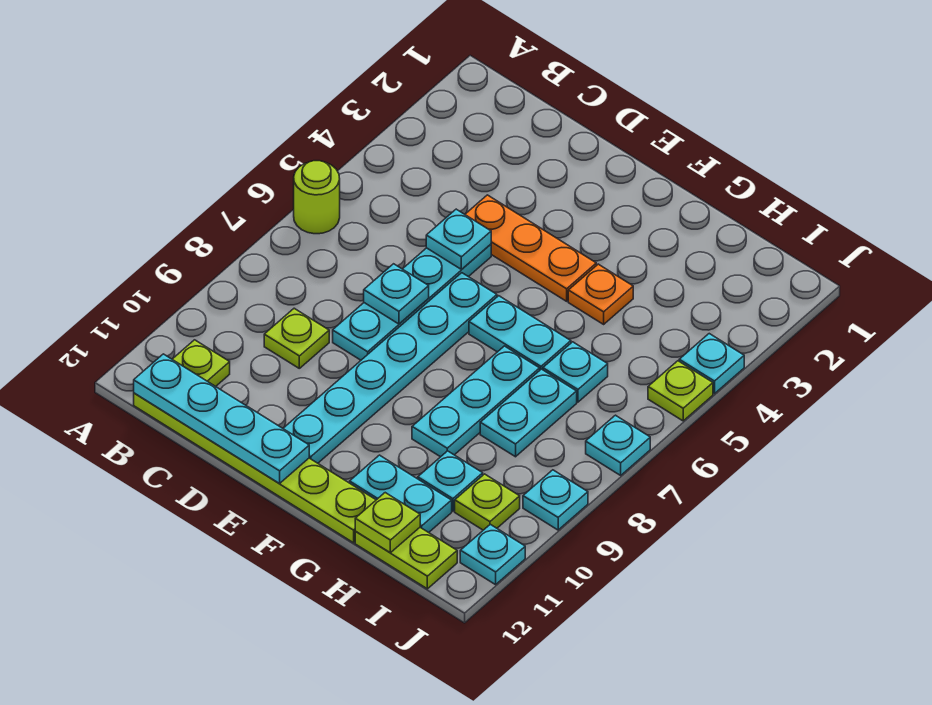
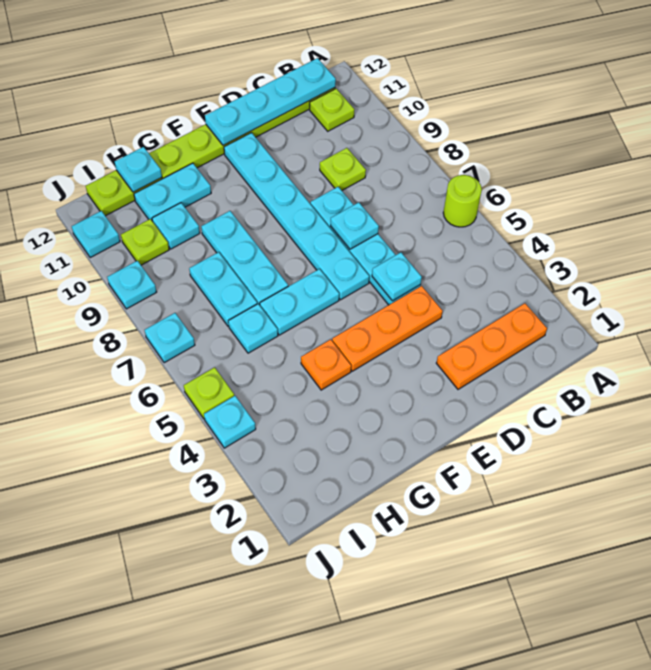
none -> orange 1x3 plate [436,303,547,389]
lime 1x1 plate [355,493,420,553] -> cyan 1x1 plate [115,147,162,192]

